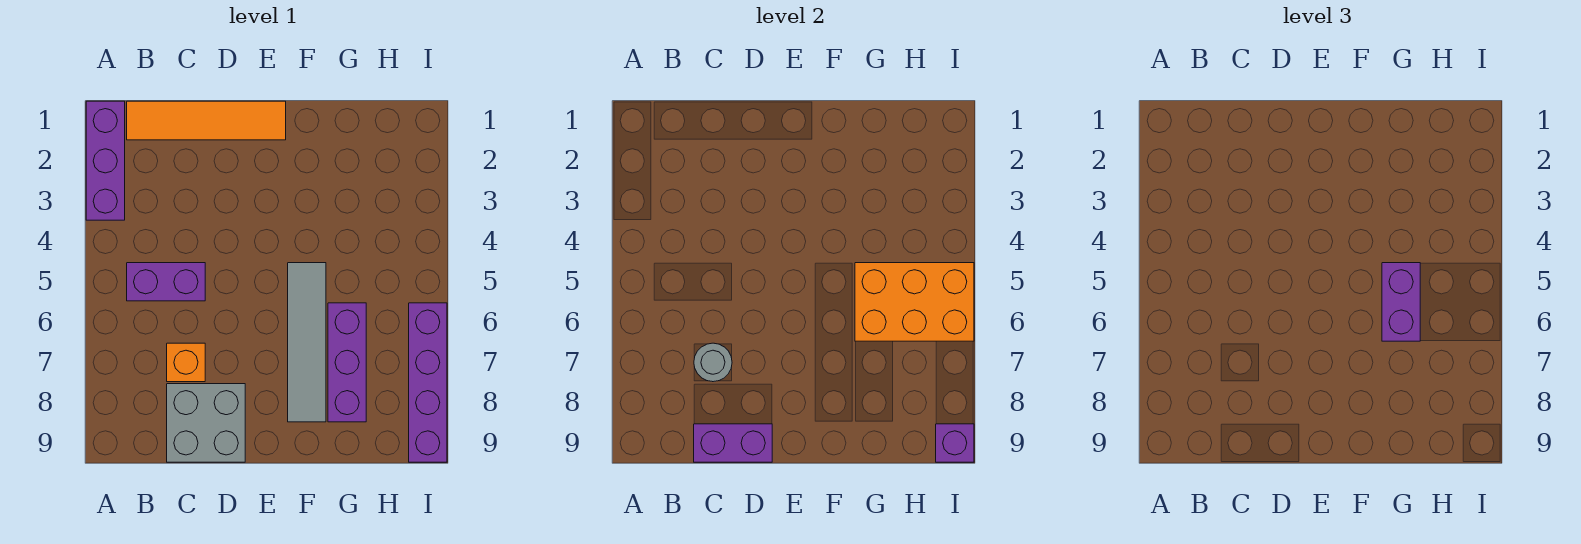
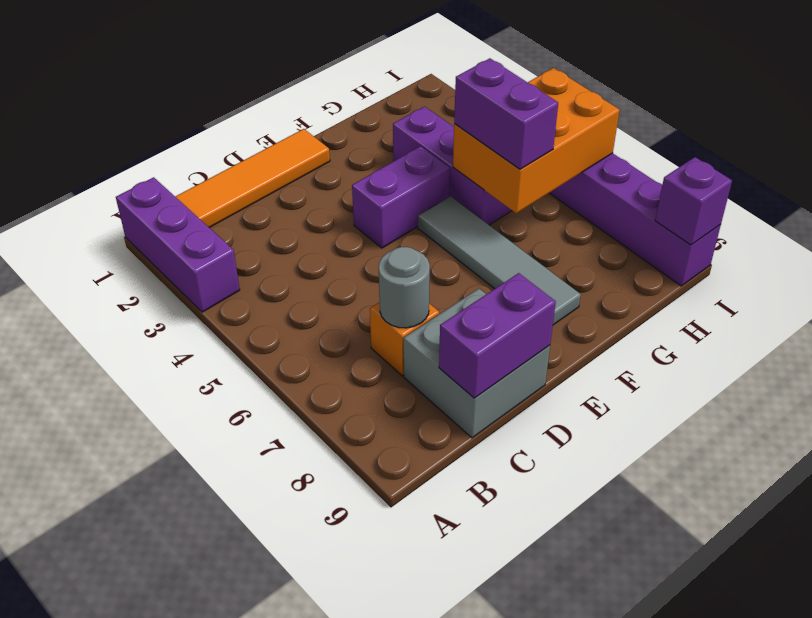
purple 1x2 brick [127,263,205,301] -> purple 1x2 brick moved to [352,146,450,248]
purple 1x3 brick [328,303,366,422] -> purple 1x3 brick moved to [393,106,512,225]

